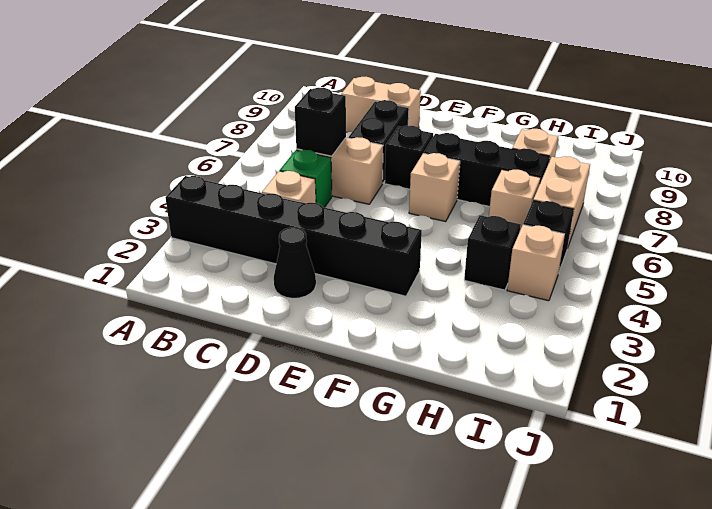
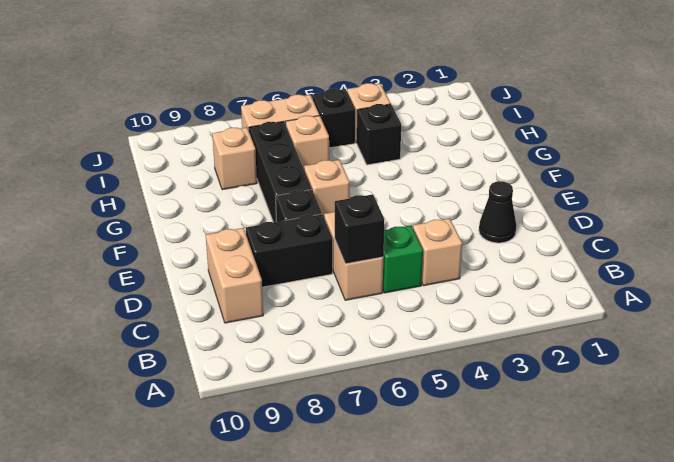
black 1x6 brick [165,176,422,296] -> none

